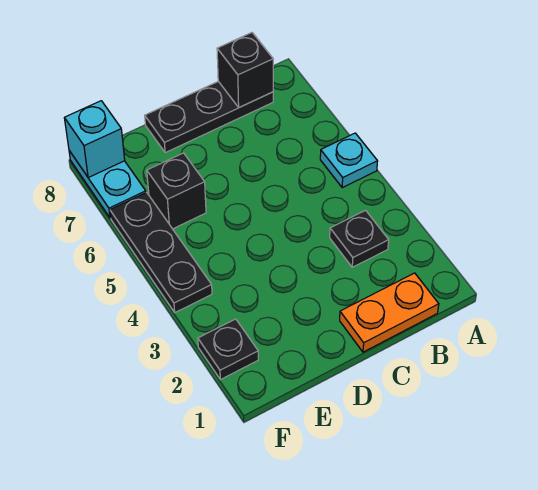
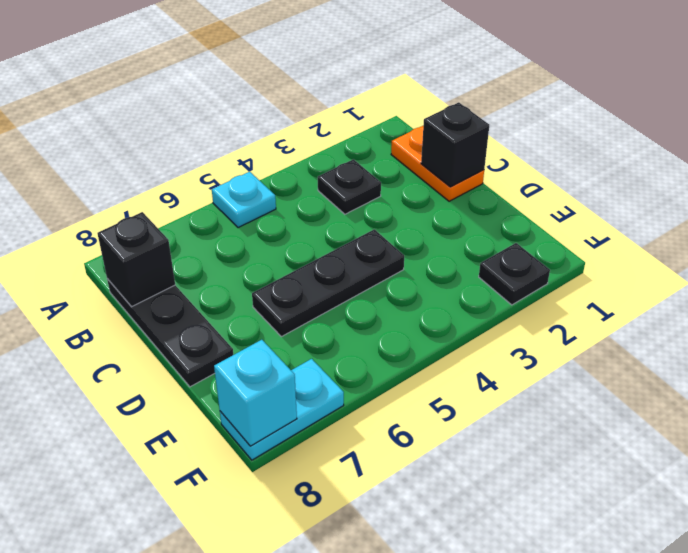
black 1x1 brick [147,153,206,229] -> black 1x1 brick moved to [421,102,489,187]
black 1x3 plate [110,192,212,312] -> black 1x3 plate moved to [252,229,404,337]

